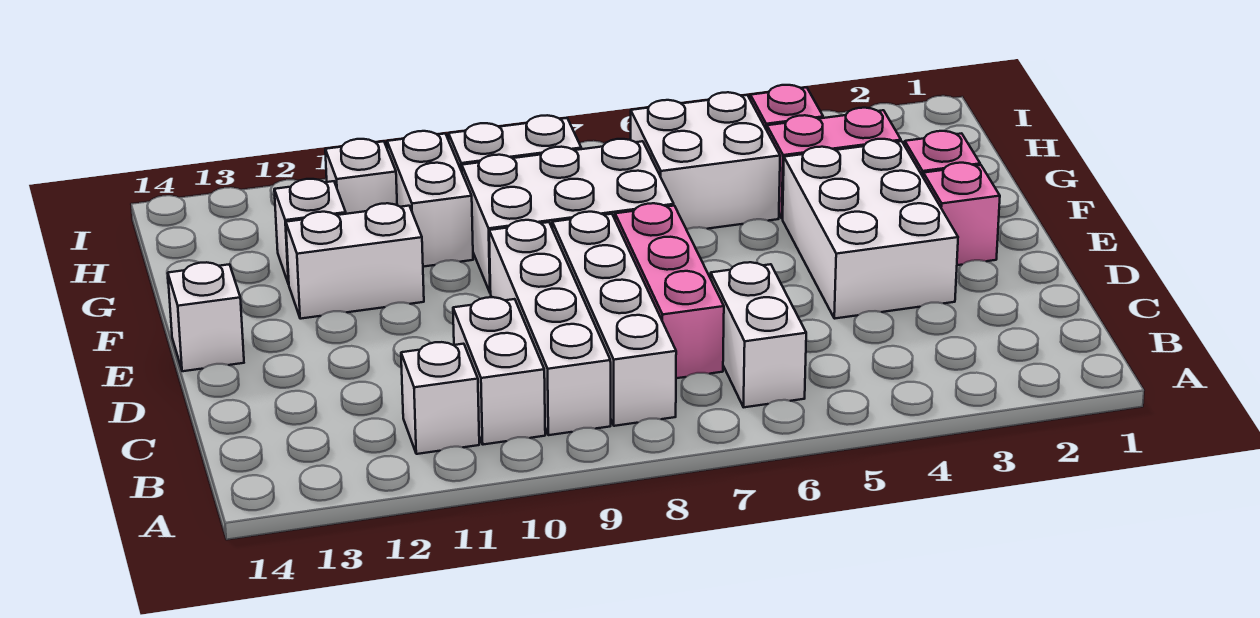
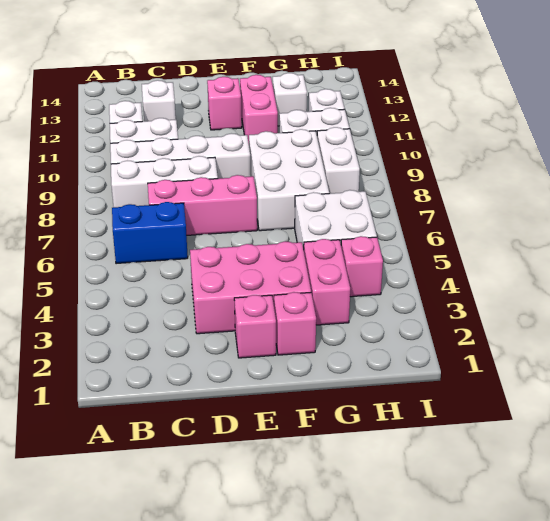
white 1x2 brick [711,262,806,407] -> blue 1x2 brick [112,202,188,264]
white 1x4 brick [552,212,676,426] -> white 1x3 brick [111,156,218,207]
white 2x3 brick [783,139,958,319] -> pink 2x3 brick [190,241,311,334]
none -> pink 1x1 brick [207,77,242,130]
white 1x1 brick [168,262,244,371] -> white 1x1 brick moved to [142,80,176,121]
white 1x2 brick [286,203,424,319] -> pink 1x2 brick [240,75,278,143]

